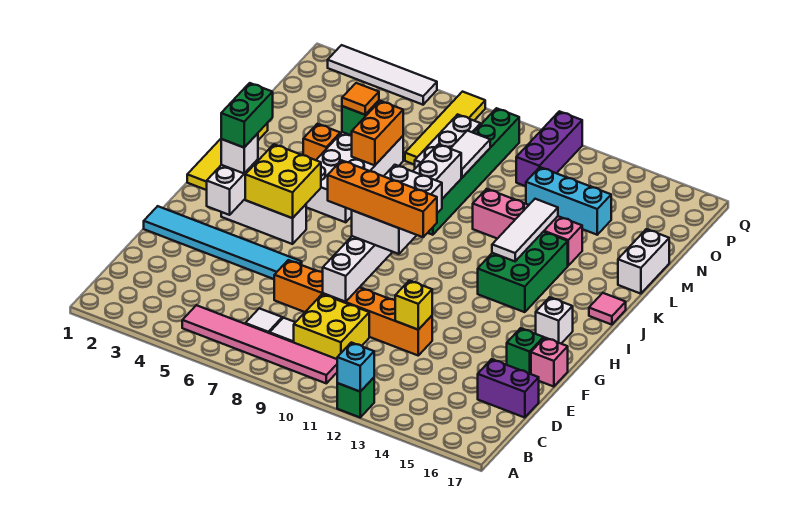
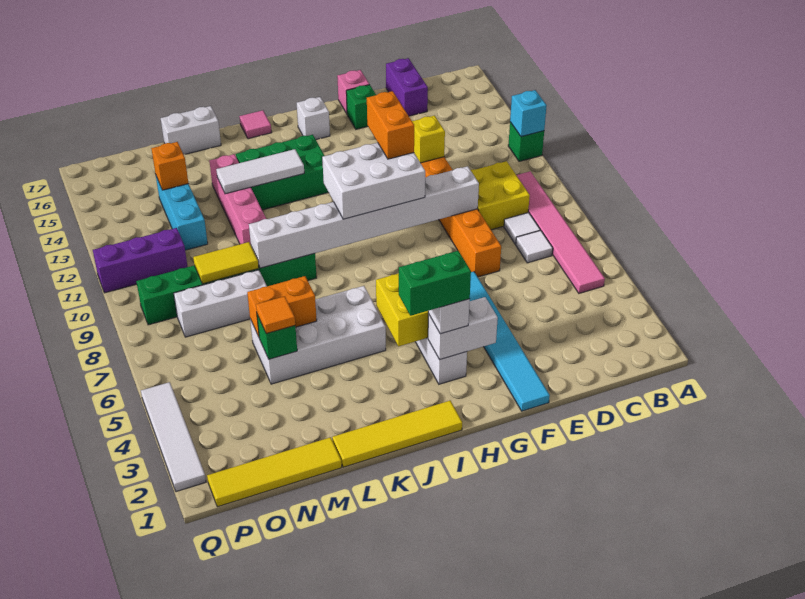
orange 1x4 brick [328,160,437,237] -> orange 1x2 brick [367,91,414,159]
orange 1x1 brick [303,124,340,160] -> orange 1x1 brick moved to [151,142,188,190]
white 1x2 tile [450,131,490,178] -> yellow 1x2 tile [193,242,259,284]
yellow 1x4 tile [405,92,485,165] -> yellow 1x4 tile moved to [207,437,342,507]

